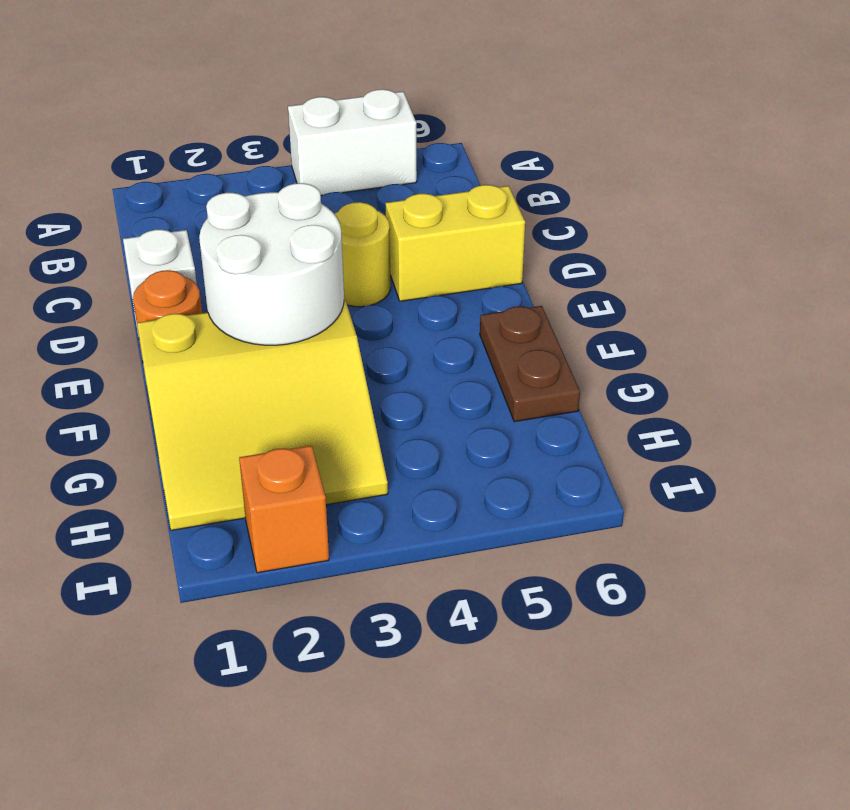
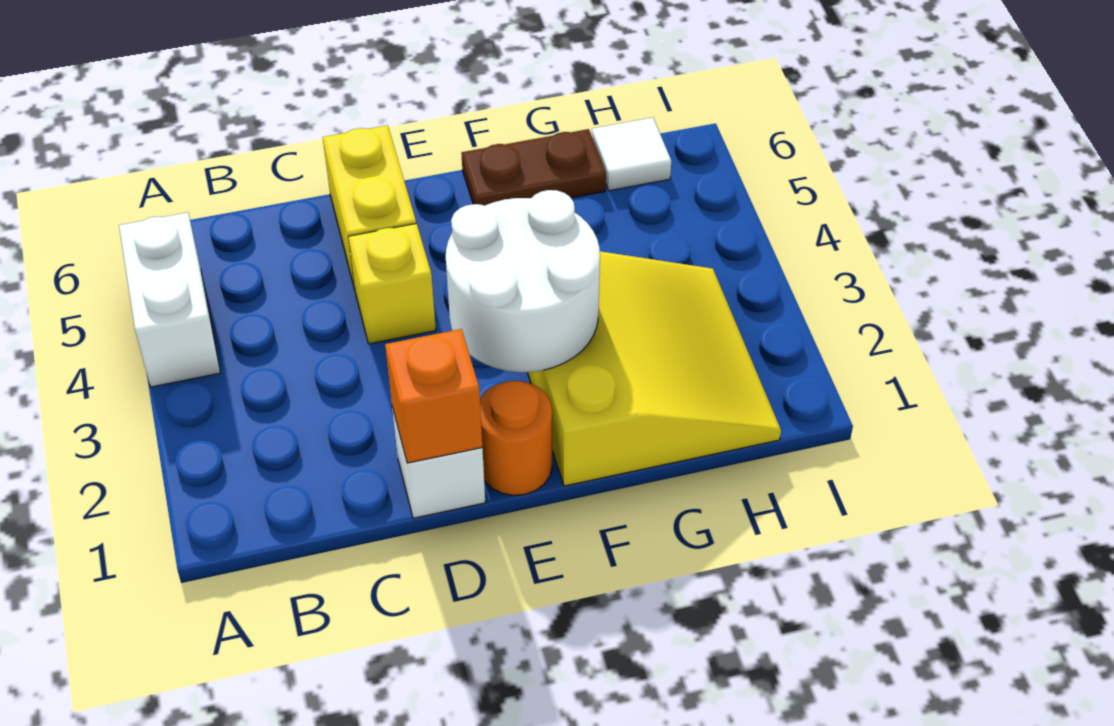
yellow 1x1 round brick [335,202,391,307] -> yellow 1x1 brick [348,223,436,344]
none -> white 1x1 tile [592,117,671,191]
orange 1x1 brick [239,446,329,573] -> orange 1x1 brick moved to [385,329,482,463]

